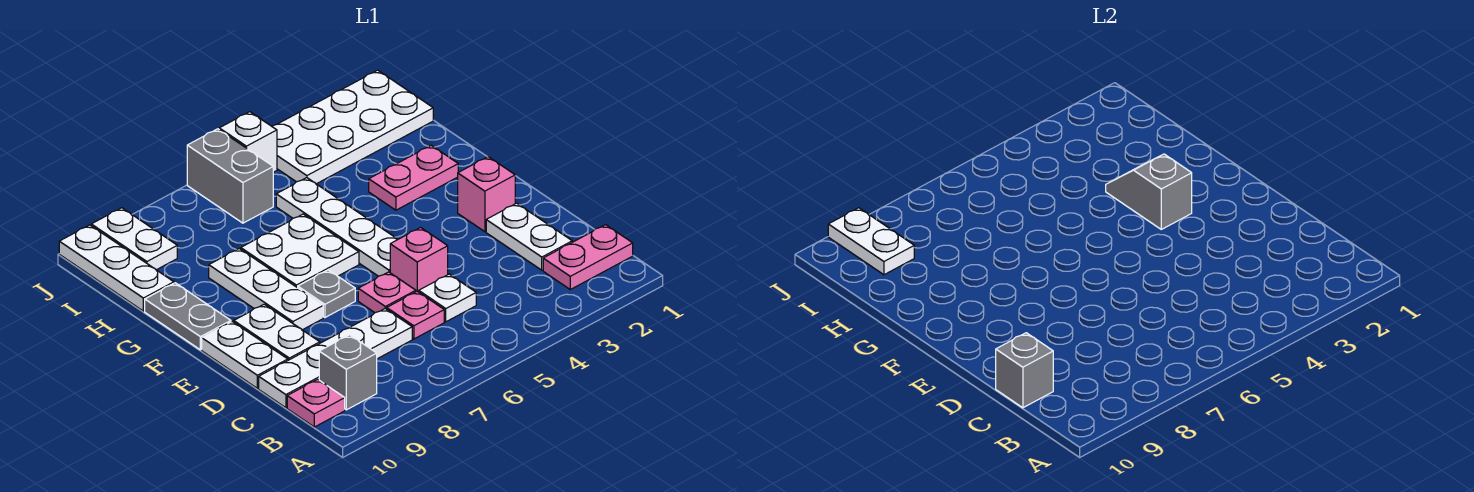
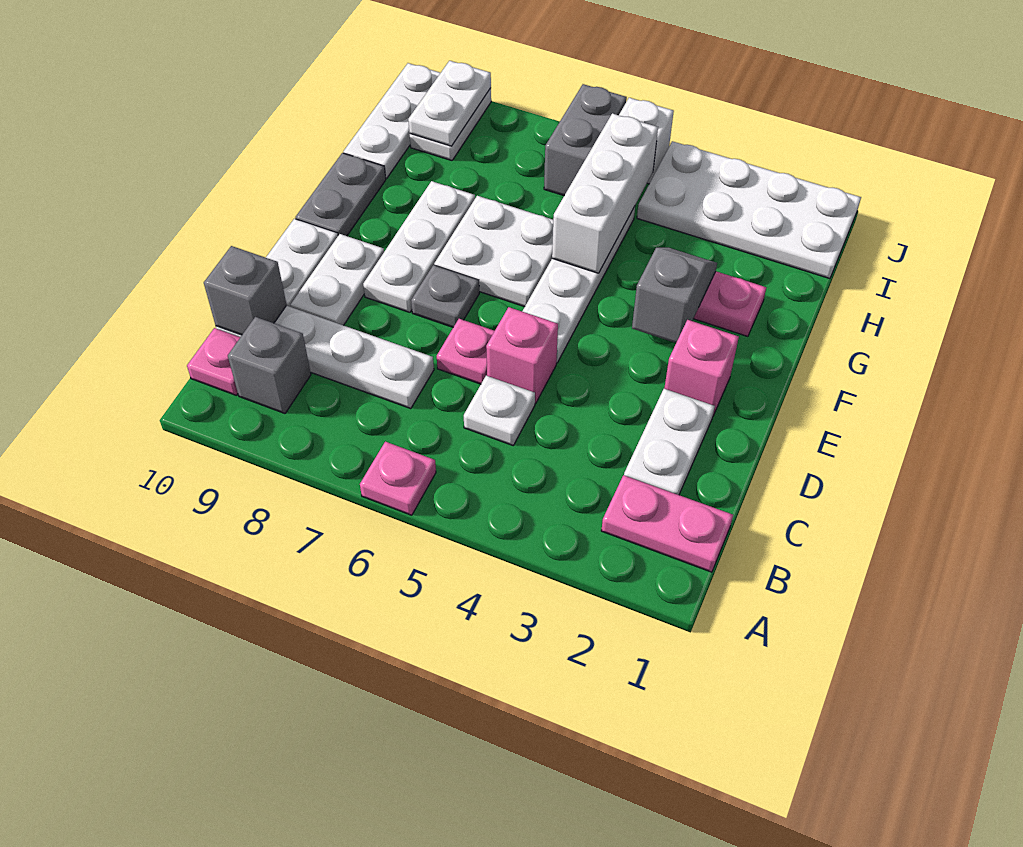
pink 1x1 plate [387,291,444,339] -> pink 1x1 plate moved to [360,442,436,515]
none -> white 1x3 brick [552,113,658,273]

